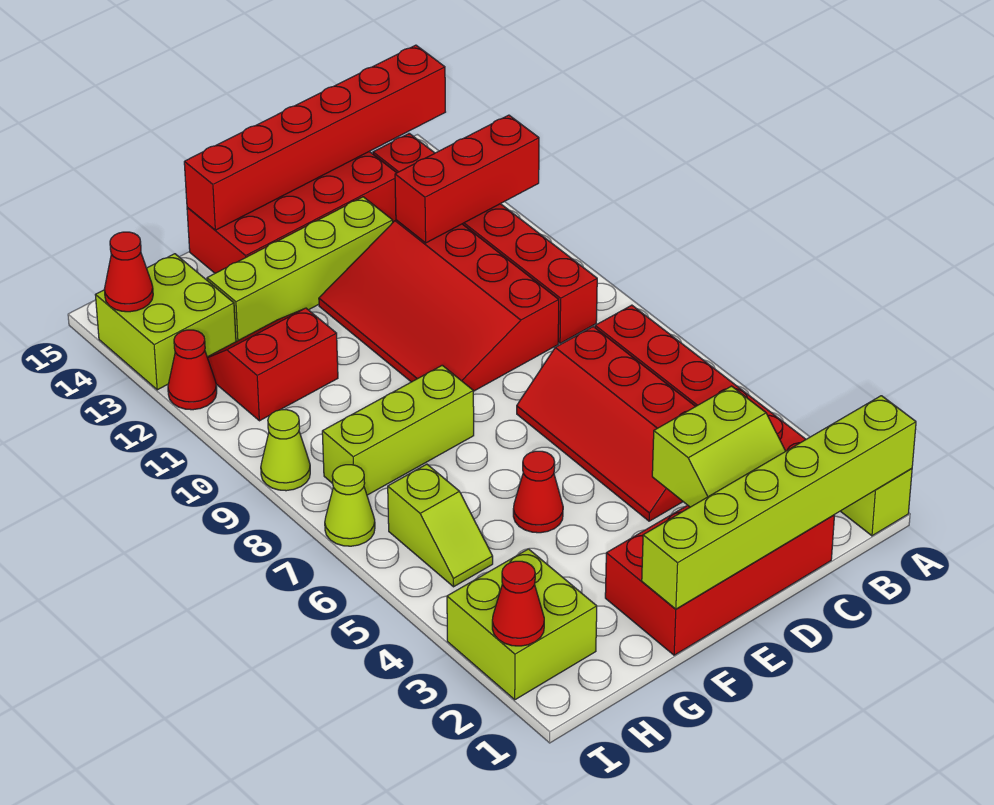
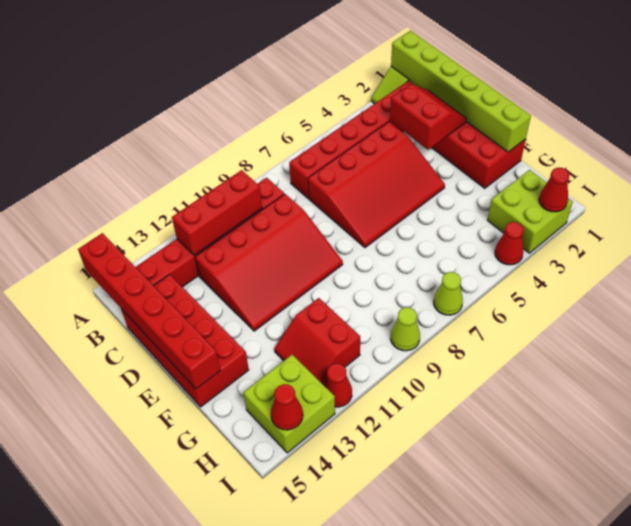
red 1x3 brick [395,115,539,243] -> red 1x3 brick turned to [172,170,262,255]
lime 2x2 slope [652,386,786,507] -> red 2x2 slope [390,84,466,150]
red 2x4 slope [517,327,696,521] -> red 3x4 slope [308,122,445,248]
lime 1x4 brick [207,197,393,341] -> none
red 1x1 cone [513,451,563,533] -> red 1x1 cone moved to [495,222,523,265]
lime 1x3 brick [322,365,474,495] -> none
lime 1x2 slope [388,464,493,587] -> none

